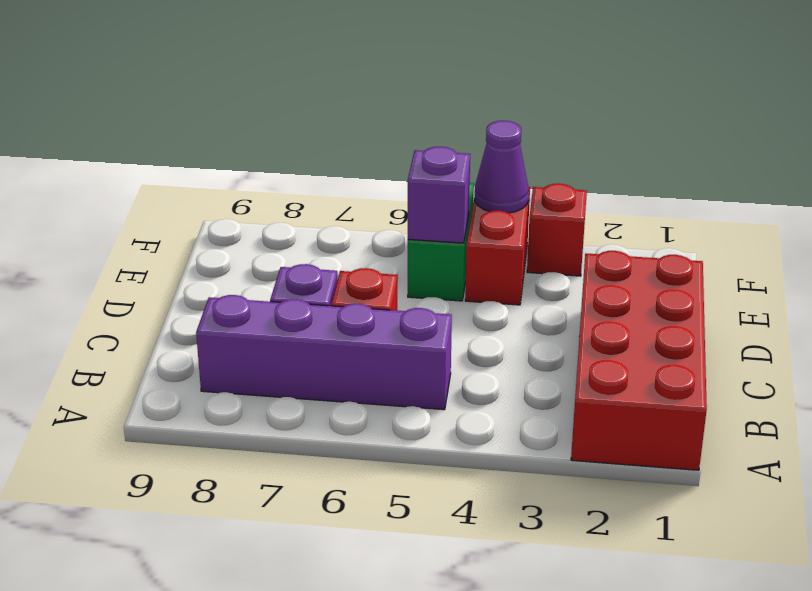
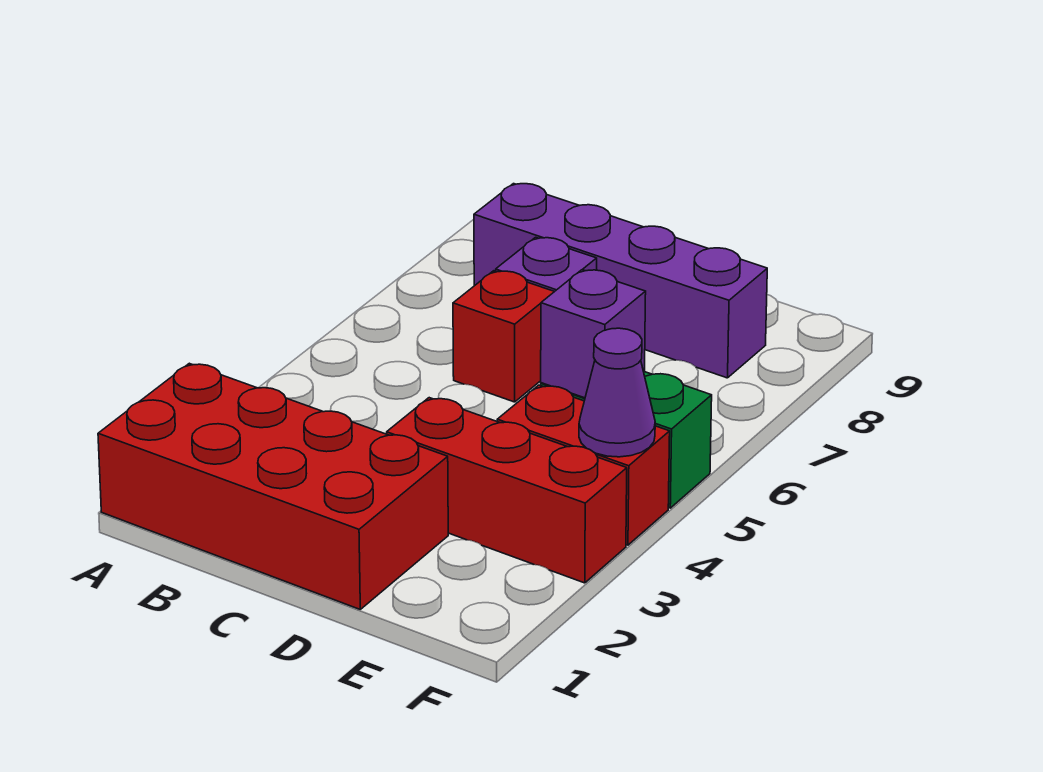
purple 1x4 brick [196,295,452,410] -> purple 1x4 brick turned to [474,184,767,378]
red 1x1 brick [527,184,587,276] -> red 1x3 brick [387,398,627,583]

